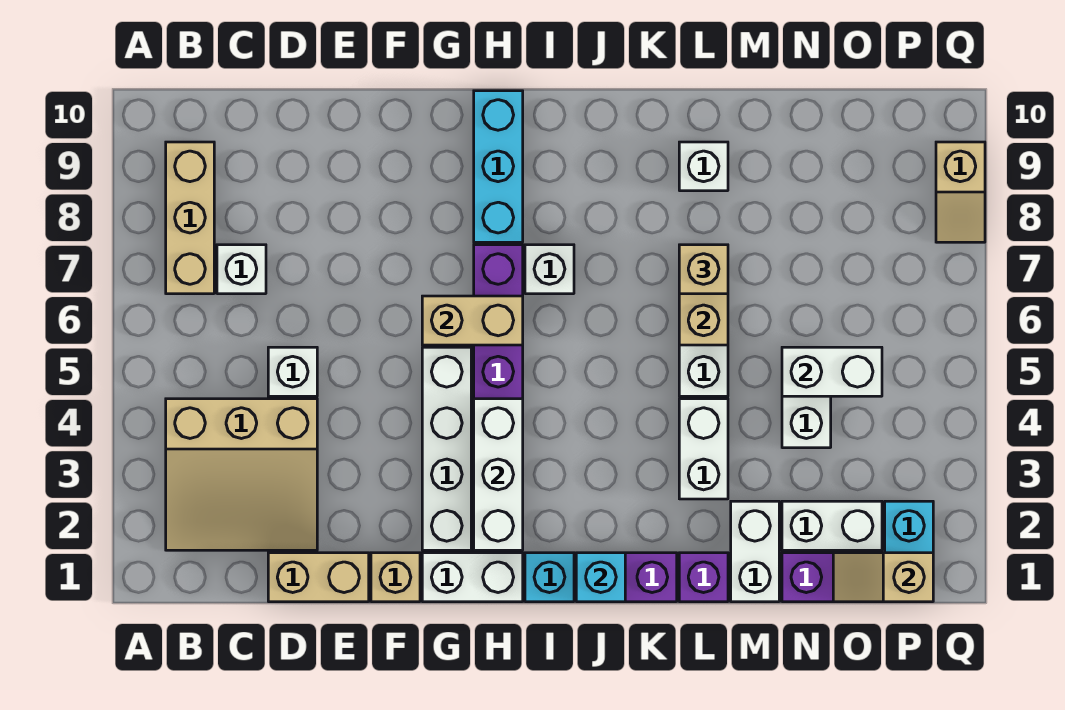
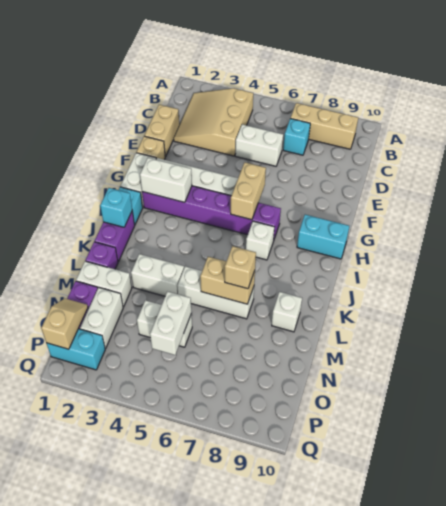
white 1x1 brick [217,245,266,294] -> cyan 1x1 brick [283,119,310,155]
white 1x1 brick [268,347,317,396] -> white 1x2 brick [235,124,283,166]
white 1x3 brick [474,399,523,550] -> white 1x2 brick [140,158,192,202]
cyan 1x3 brick [474,91,523,242] -> cyan 1x2 brick [297,215,349,259]
tan 1x2 slope [936,142,985,242] -> none

